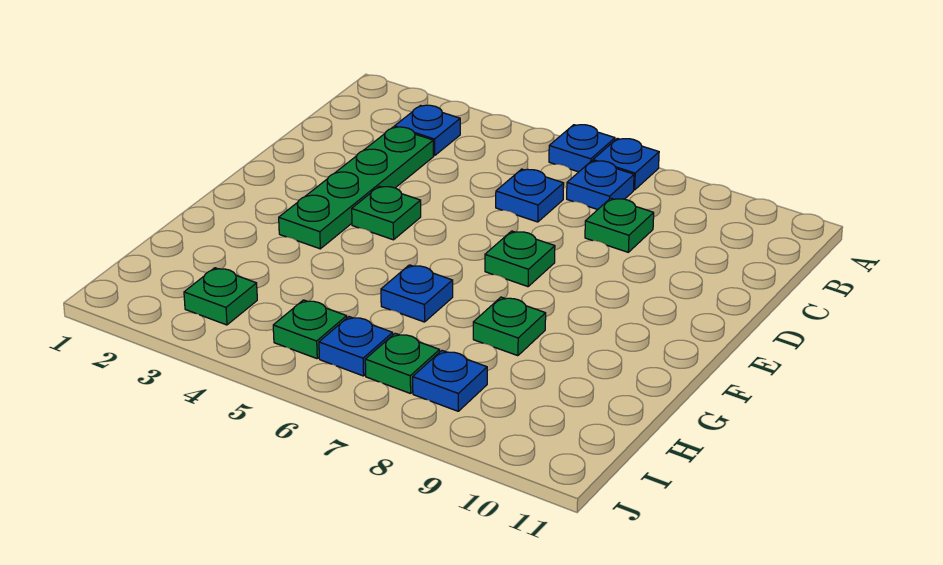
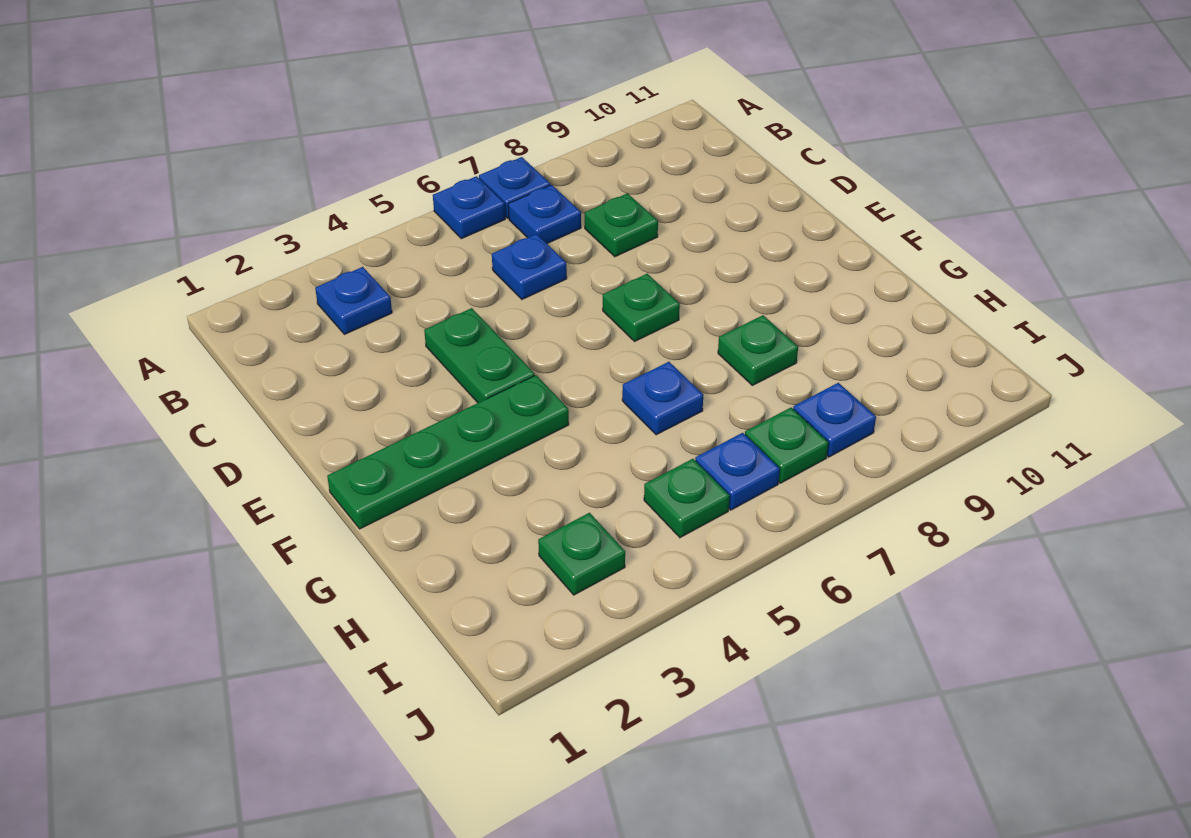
green 1x4 plate [279,127,433,249] -> green 1x4 plate turned to [327,375,569,529]
green 1x1 plate [352,186,421,240] -> green 1x2 plate [424,308,535,403]

